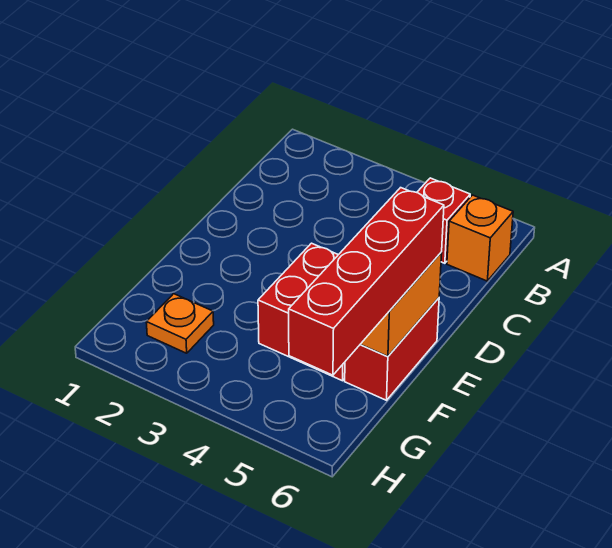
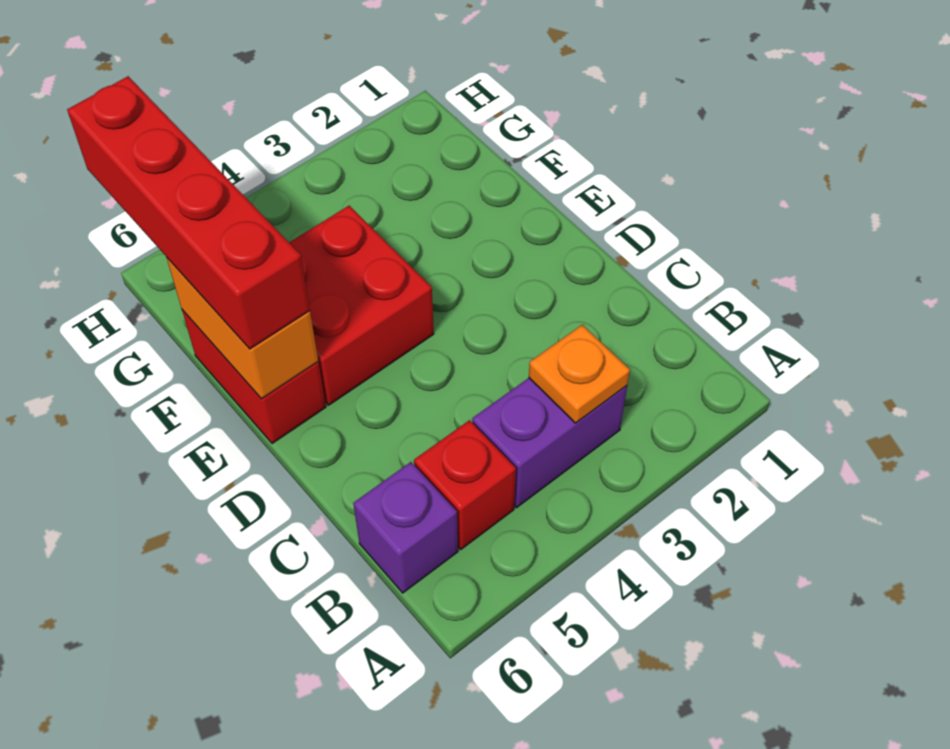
none -> purple 1x2 brick [472,378,627,508]
orange 1x1 brick [447,195,513,281] -> purple 1x1 brick [353,462,458,593]
orange 1x1 plate [146,294,214,353] -> orange 1x1 plate moved to [529,325,630,423]

